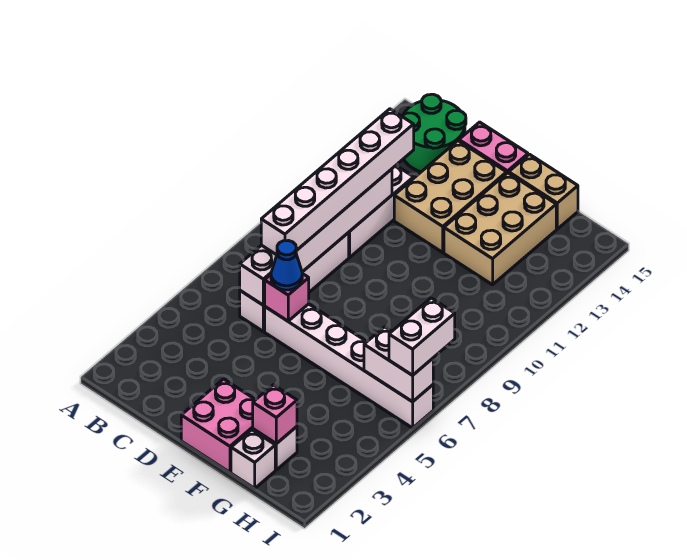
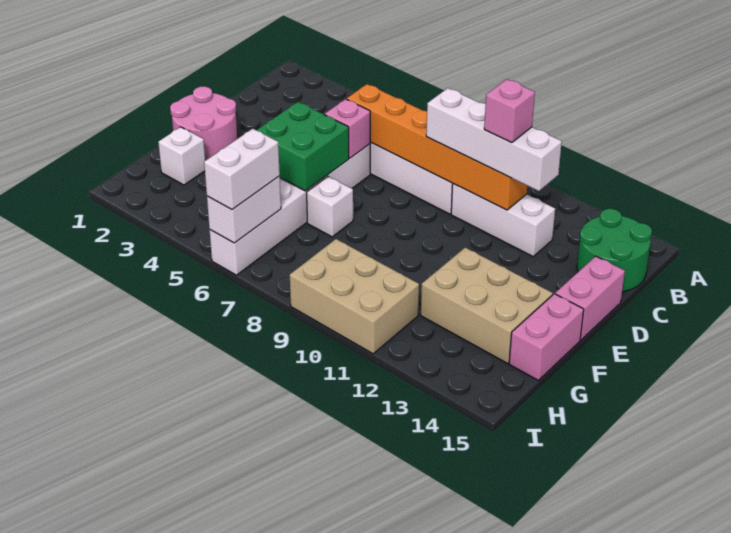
white 1x6 brick [240,169,392,305] -> orange 1x6 brick [347,84,527,210]
white 1x6 brick [261,109,414,255] -> white 1x4 brick [426,88,562,191]
blue 1x1 cone [271,241,302,290] -> none
tan 2x3 brick [394,141,507,252] -> tan 2x3 brick moved to [290,239,419,354]
pink 2x2 brick [181,379,255,472] -> pink 2x2 round brick [170,86,237,161]
none -> green 2x2 brick [256,102,349,191]
tan 1x2 brick [509,154,578,229] -> pink 1x2 brick [509,294,584,380]
white 1x1 brick [231,430,275,488] -> white 1x1 brick moved to [307,177,353,237]
pink 1x1 brick [253,385,297,444] -> pink 1x1 brick moved to [484,79,535,142]
white 1x2 brick [389,298,455,375] -> white 1x2 brick turned to [204,129,280,210]

